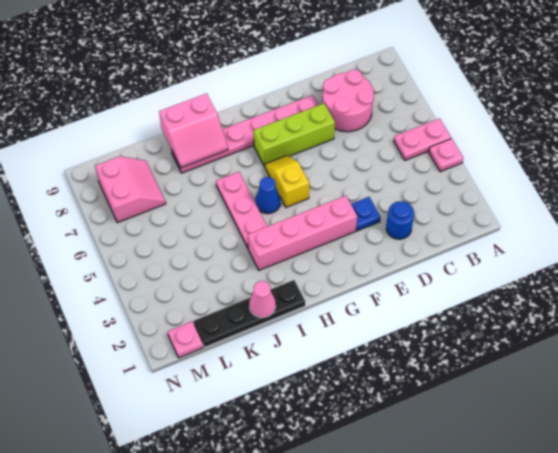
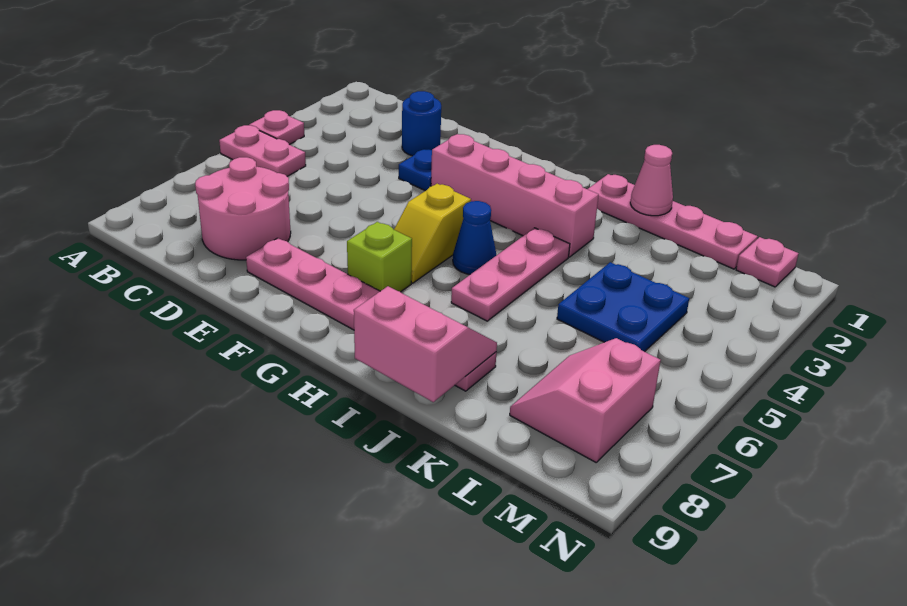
lime 1x3 brick [254,103,335,166] -> lime 1x1 brick [347,222,412,292]
black 1x4 plate [194,280,305,347] -> pink 1x4 plate [588,174,758,269]
none -> blue 2x2 plate [557,262,689,352]

